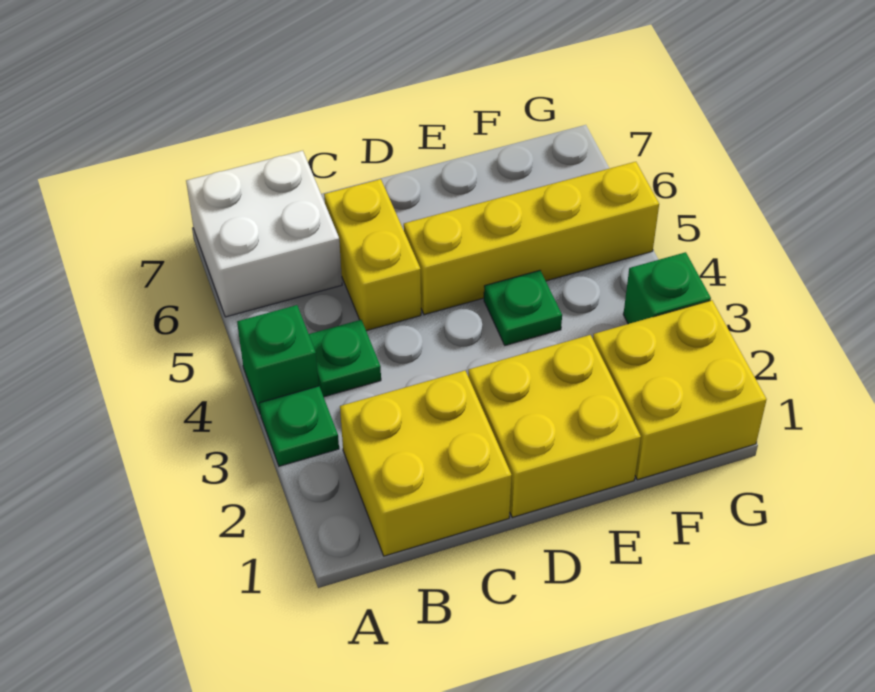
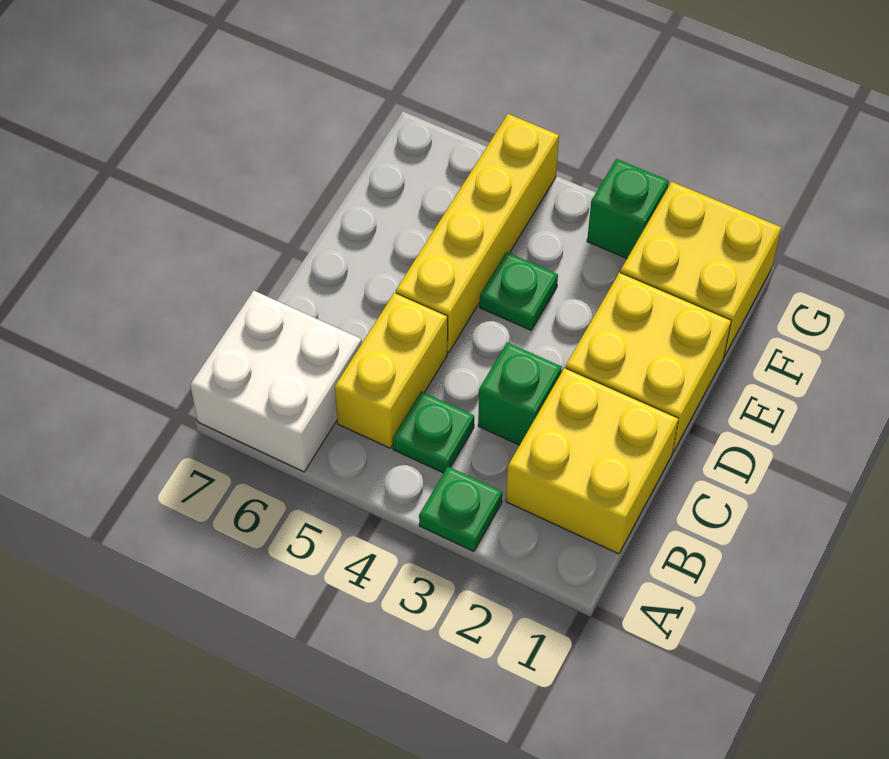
green 1x1 brick [237,305,319,414] -> green 1x1 brick moved to [478,343,562,445]
yellow 1x2 brick [324,179,421,331] -> yellow 1x2 brick turned to [335,293,448,448]

